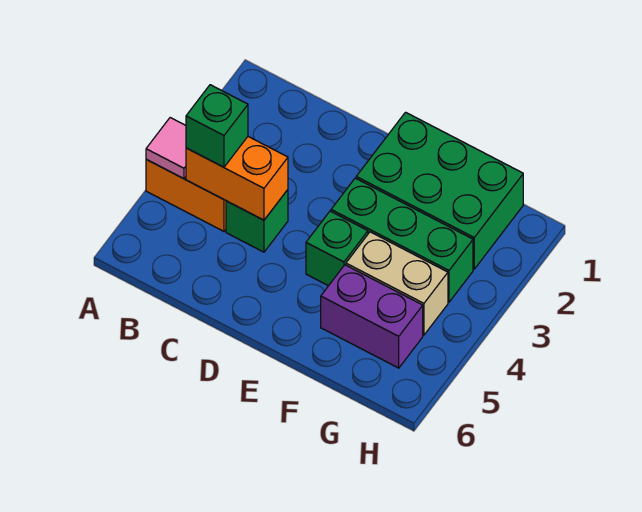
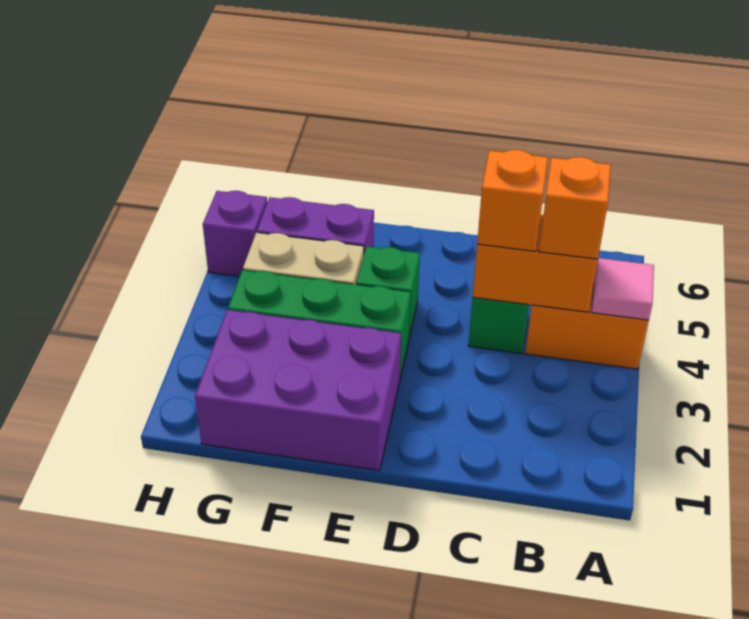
green 1x1 brick [186,85,248,167] -> orange 1x1 brick [539,157,611,259]
none -> orange 1x1 brick [477,150,548,251]
green 2x3 brick [356,112,523,269] -> purple 2x3 brick [195,310,401,471]
none -> purple 1x1 brick [203,191,267,276]

